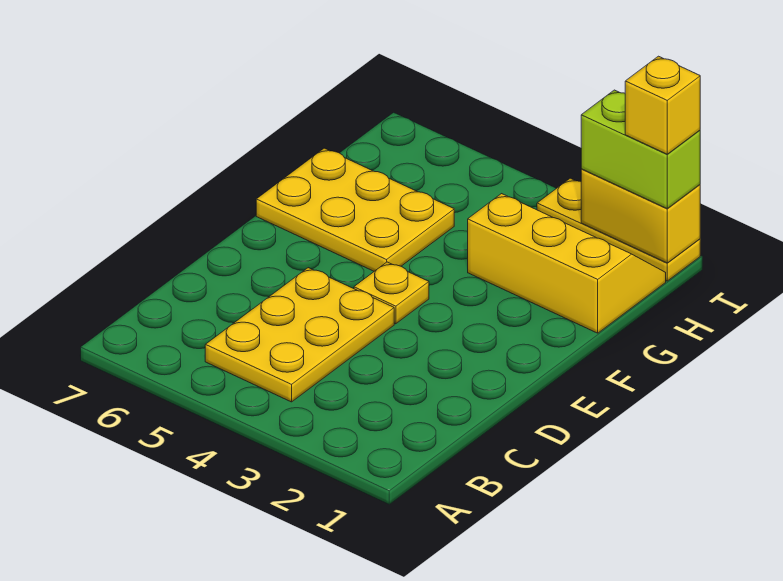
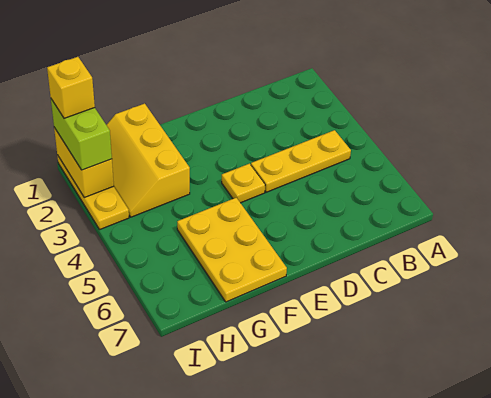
yellow 2x3 plate [205,268,394,402] -> yellow 1x3 plate [251,130,351,192]

